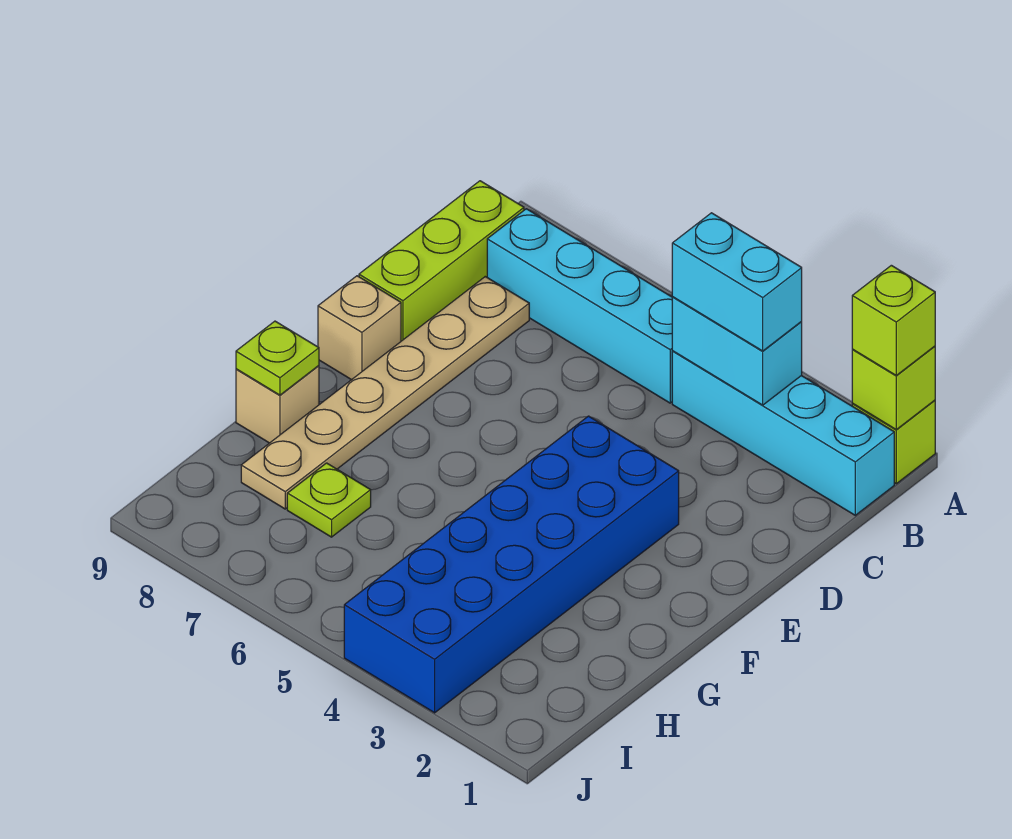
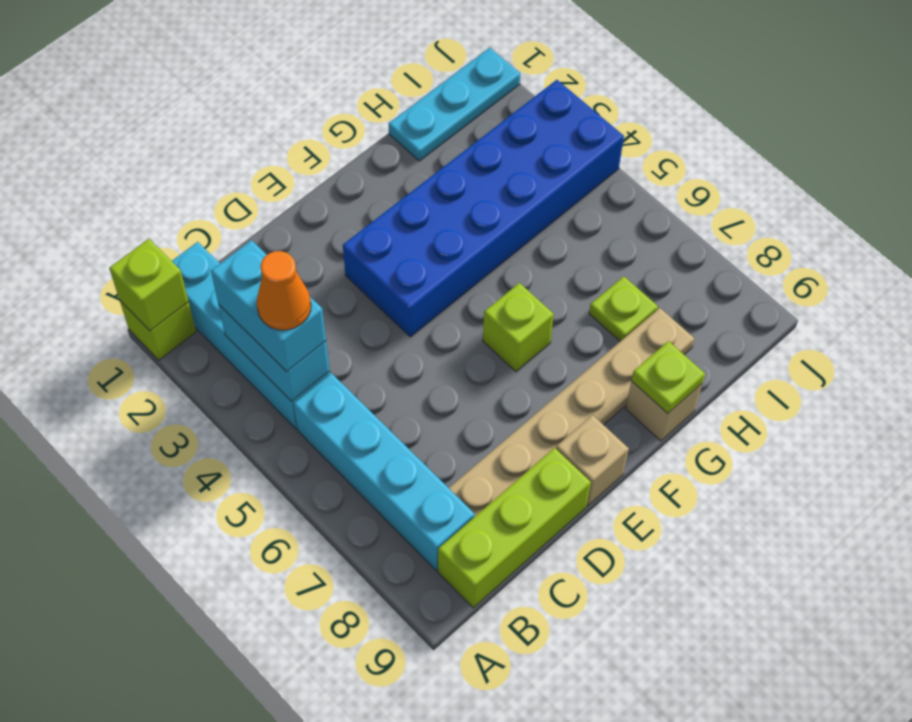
lime 1x1 brick [852,265,935,375] -> lime 1x1 brick moved to [483,283,554,372]
none -> orange 1x1 cone [257,251,311,330]
none -> cyan 1x3 plate [389,48,520,161]

